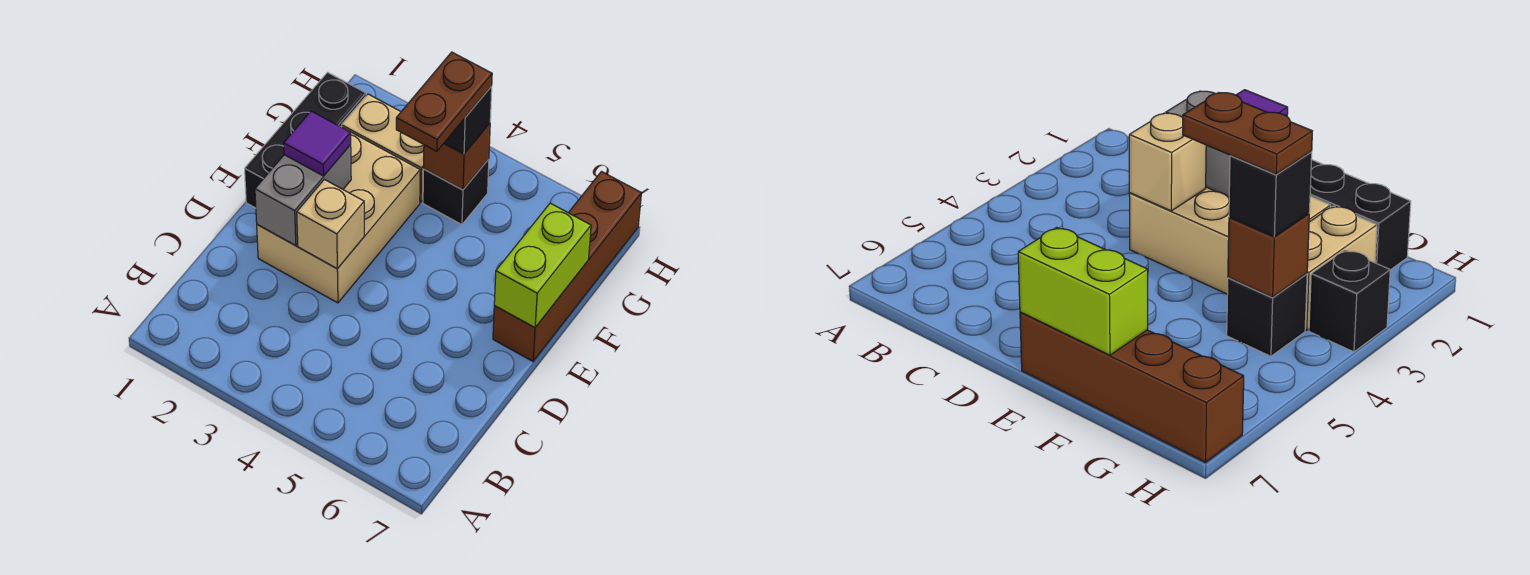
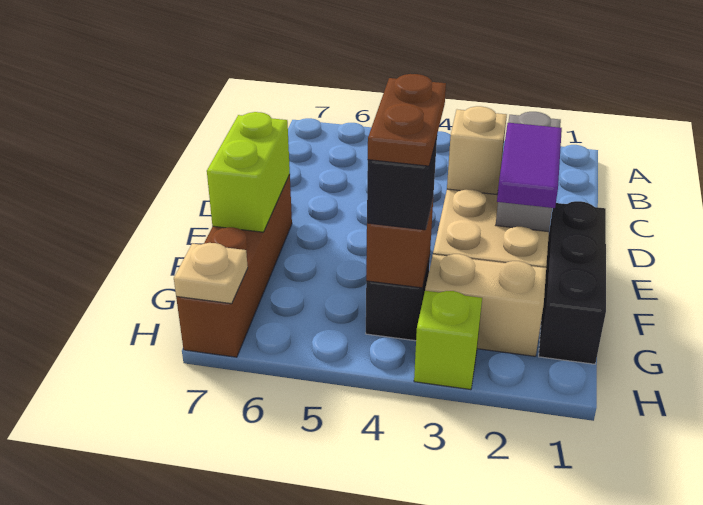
purple 1x1 tile [284,111,351,176] -> purple 1x2 tile [497,123,562,208]
black 1x1 brick [1309,250,1390,352] -> lime 1x1 brick [414,291,482,390]
none -> tan 1x1 plate [174,243,248,304]

